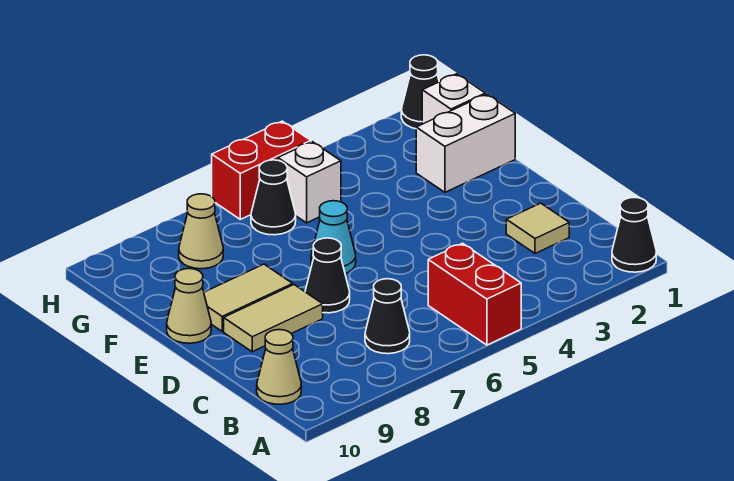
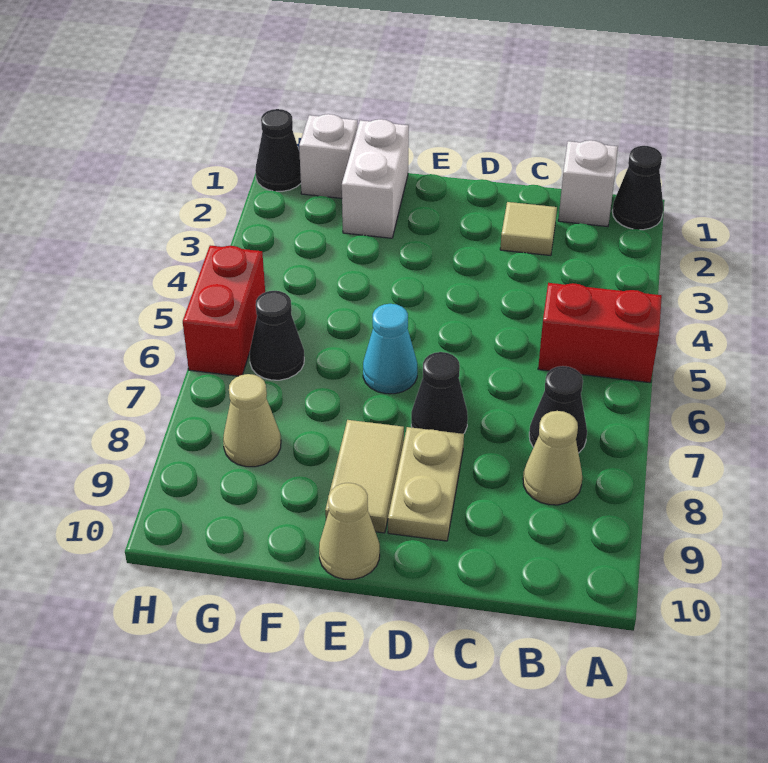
tan 1x1 cone [257,330,301,404] -> tan 1x1 cone moved to [523,411,582,505]
tan 1x2 tile [224,285,323,352] -> tan 1x2 plate [388,427,464,541]
white 1x1 brick [278,142,341,223] -> white 1x1 brick moved to [558,140,618,227]

